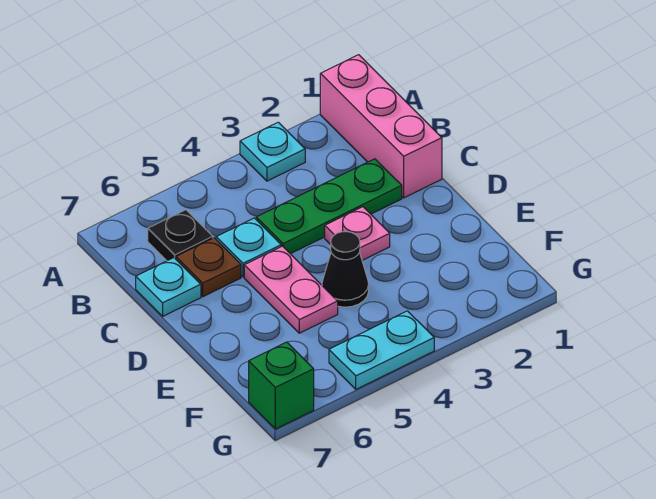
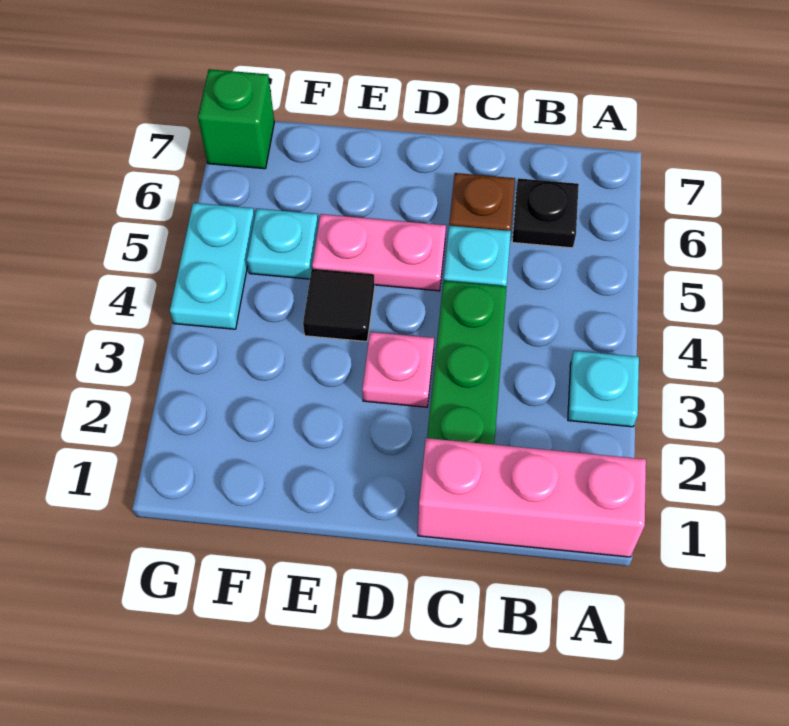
cyan 1x1 plate [136,258,201,316] -> cyan 1x1 plate moved to [247,209,318,279]
black 1x1 cone [322,232,369,307] -> black 1x1 tile [303,269,375,342]

